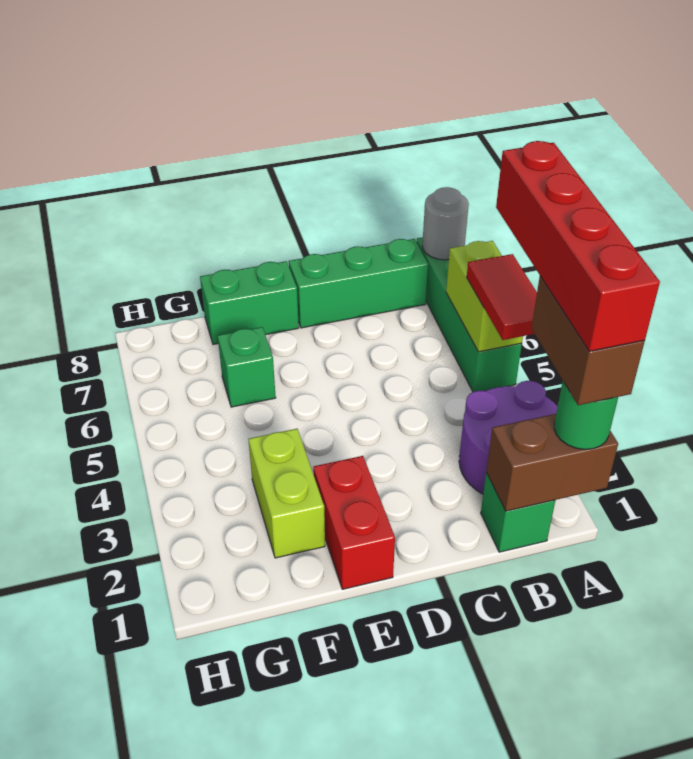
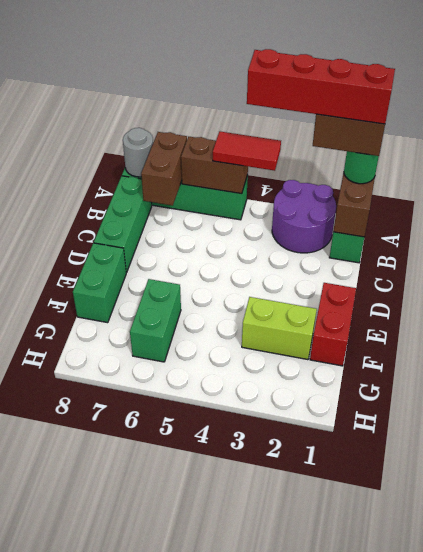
lime 1x2 brick [446,241,523,352] -> brown 1x2 brick [181,137,248,194]
none -> brown 1x2 brick [141,132,187,206]
red 1x2 brick [313,456,395,589] -> red 1x2 brick turned to [310,283,356,366]
green 1x1 brick [218,327,276,407] -> green 1x2 brick [130,279,181,362]

